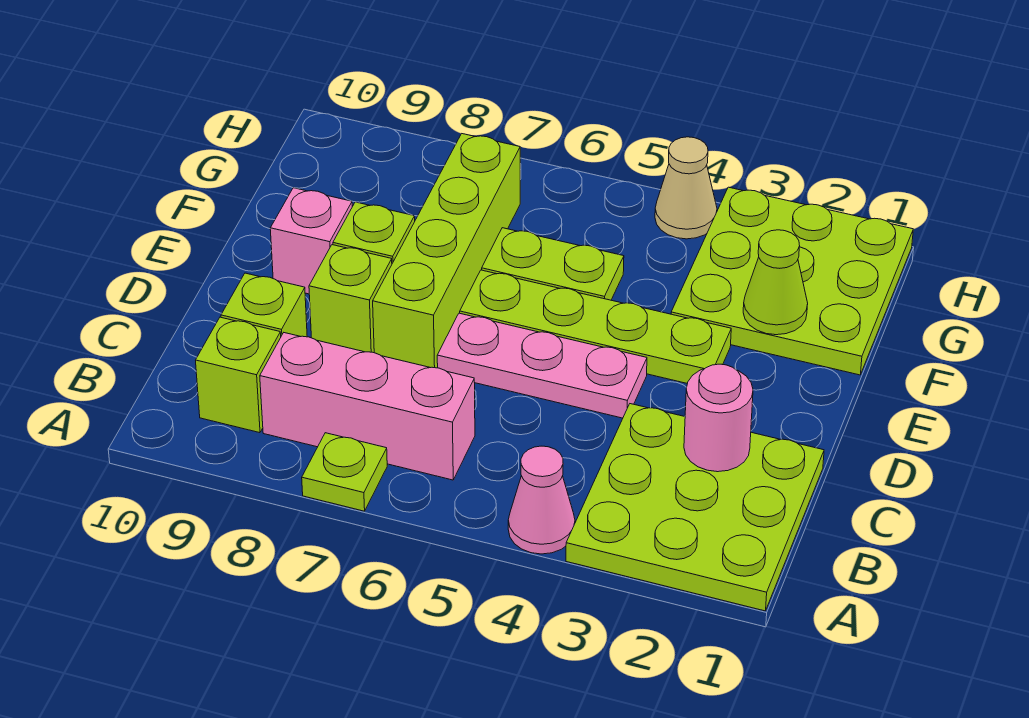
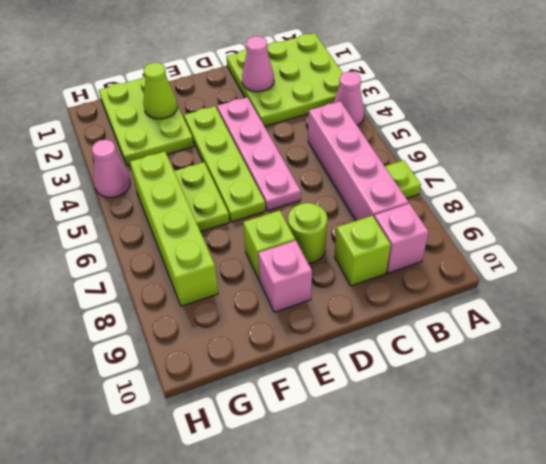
pink 1x3 brick [260,333,475,480] -> pink 1x4 brick [308,101,409,221]
lime 1x1 brick [196,317,281,433] -> pink 1x1 brick [374,204,428,273]
pink 1x1 round brick [684,364,753,472] -> pink 1x1 cone [242,36,274,92]
pink 1x3 plate [437,313,647,418] -> pink 1x4 plate [217,97,301,211]
lime 1x4 brick [373,134,520,368] -> lime 1x4 brick turned to [130,152,218,306]
lime 1x1 brick [309,245,392,353] -> lime 1x1 round brick [288,203,327,263]
lime 3x3 plate [671,187,913,375] -> lime 2x3 plate [99,76,194,166]
tan 1x1 cone [655,137,717,239] -> pink 1x1 cone [92,140,130,198]

